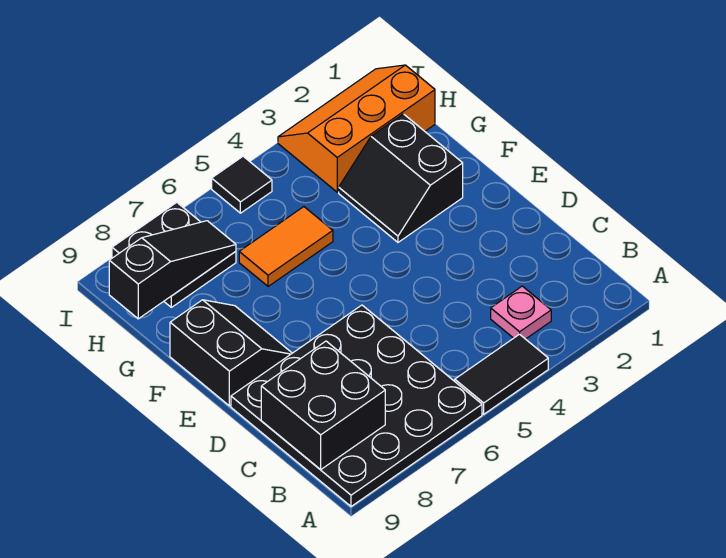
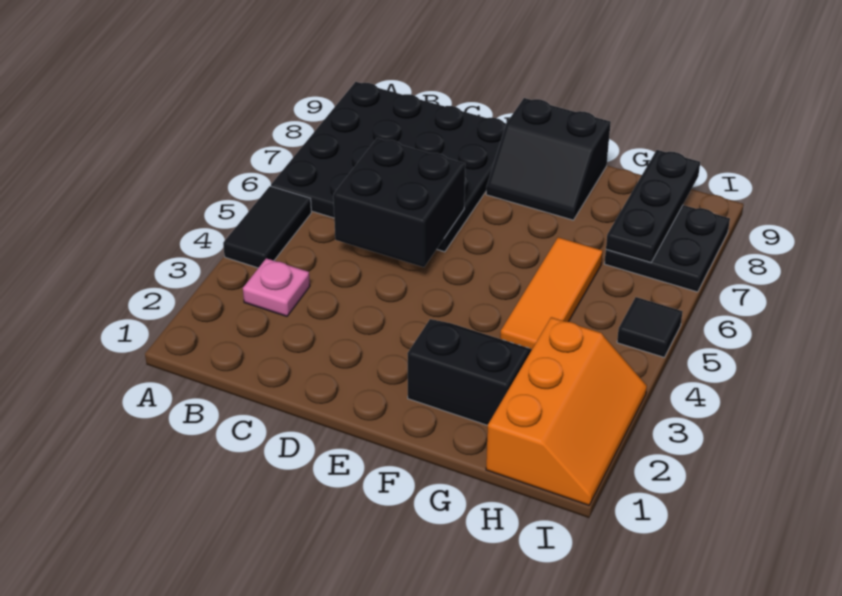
black 2x2 brick [261,341,385,470] -> black 2x2 brick moved to [333,138,465,267]
orange 1x2 tile [239,207,333,286] -> orange 1x3 tile [500,237,603,349]
black 1x3 slope [109,221,236,319] -> black 1x3 plate [606,150,700,262]

